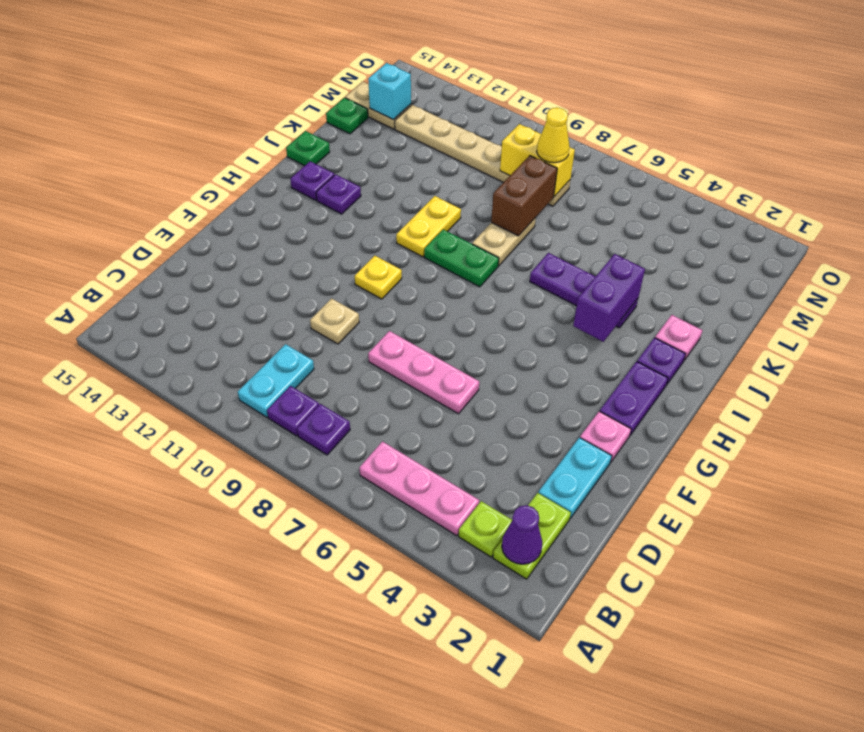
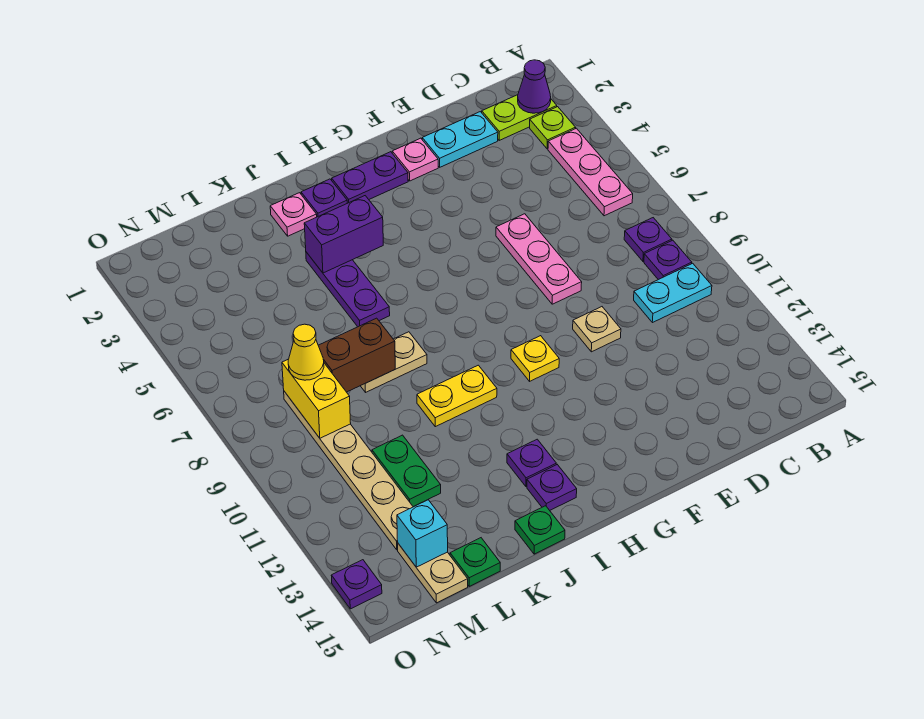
green 1x2 plate [424,229,499,287] -> green 1x2 plate moved to [372,435,441,507]
none -> purple 1x1 plate [331,560,382,609]

